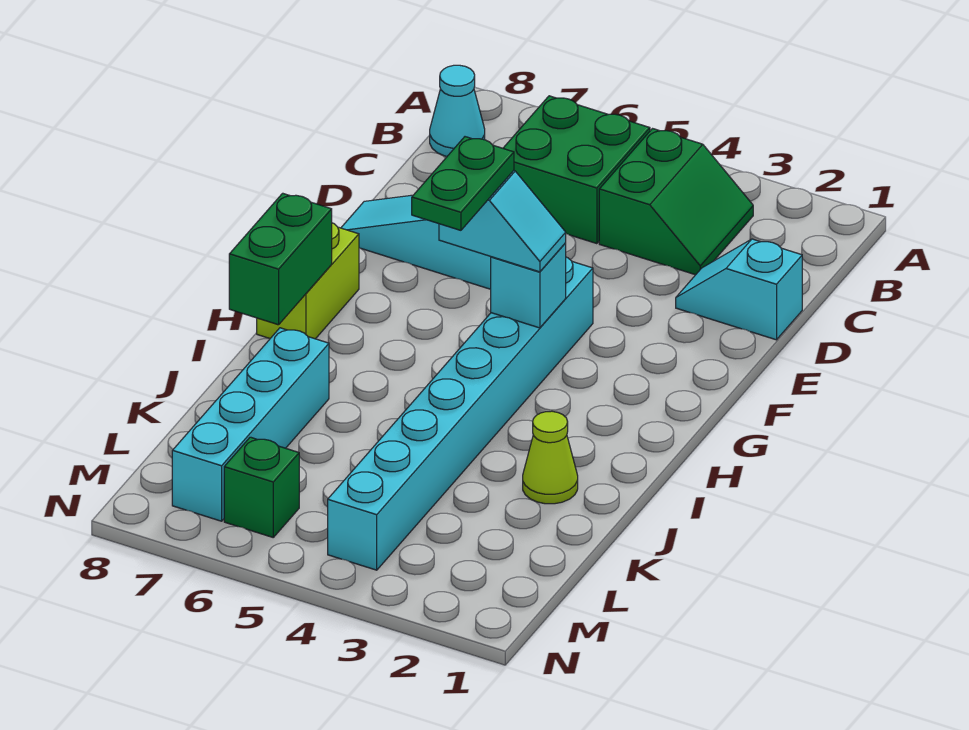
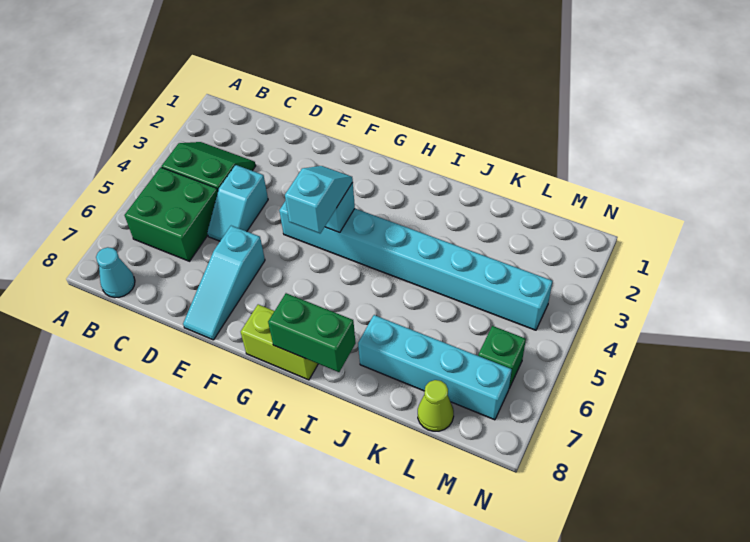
cyan 1x2 slope [676,239,802,340] -> cyan 1x2 slope moved to [207,165,268,241]
green 1x2 plate [412,137,514,230] -> none
lime 1x1 cone [523,411,578,504] -> lime 1x1 cone moved to [418,380,454,431]

